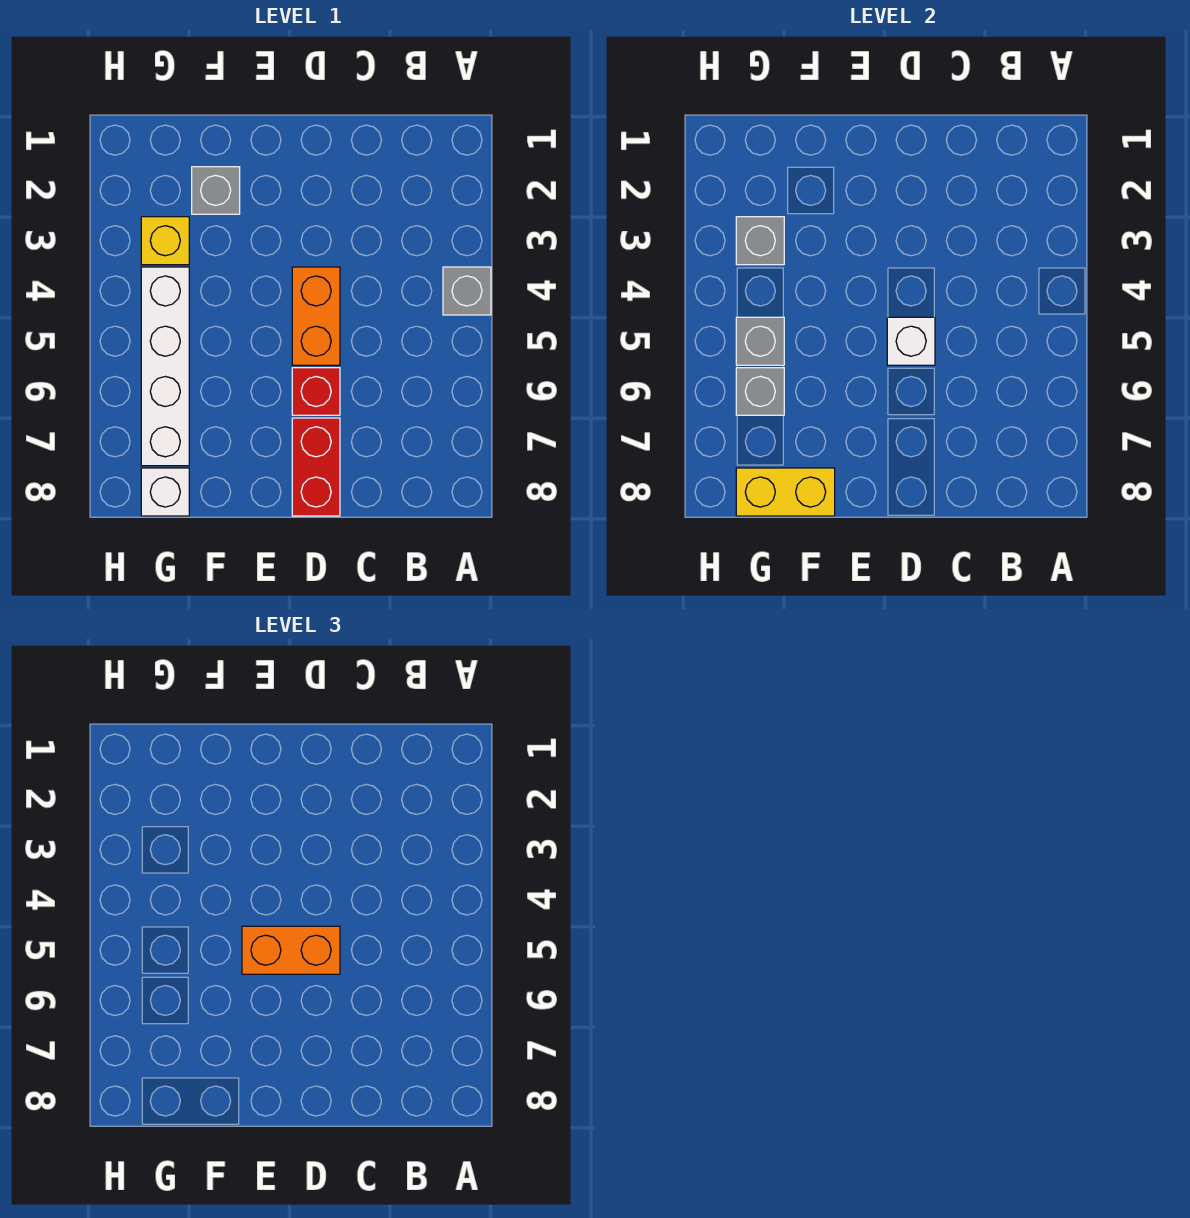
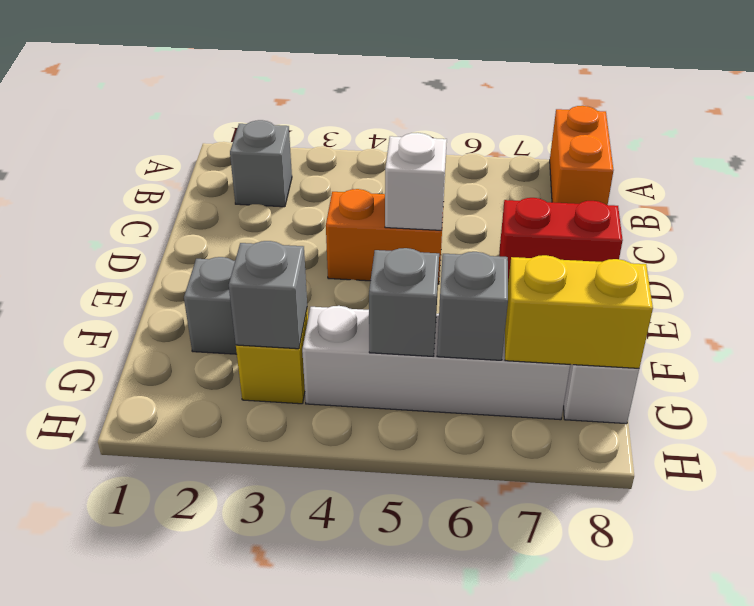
grey 1x1 brick [443,267,491,315] -> grey 1x1 brick moved to [230,120,292,207]
orange 1x2 brick [242,926,340,974] -> orange 1x2 brick moved to [550,106,613,205]
red 1x1 brick [292,368,340,415] -> none
yellow 1x2 brick [736,468,835,516] -> yellow 1x2 brick turned to [505,255,653,368]

